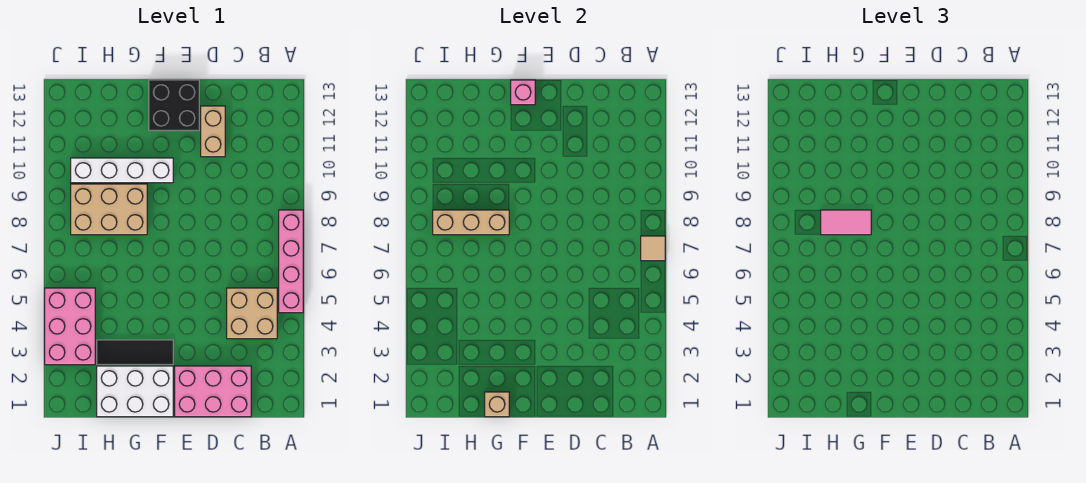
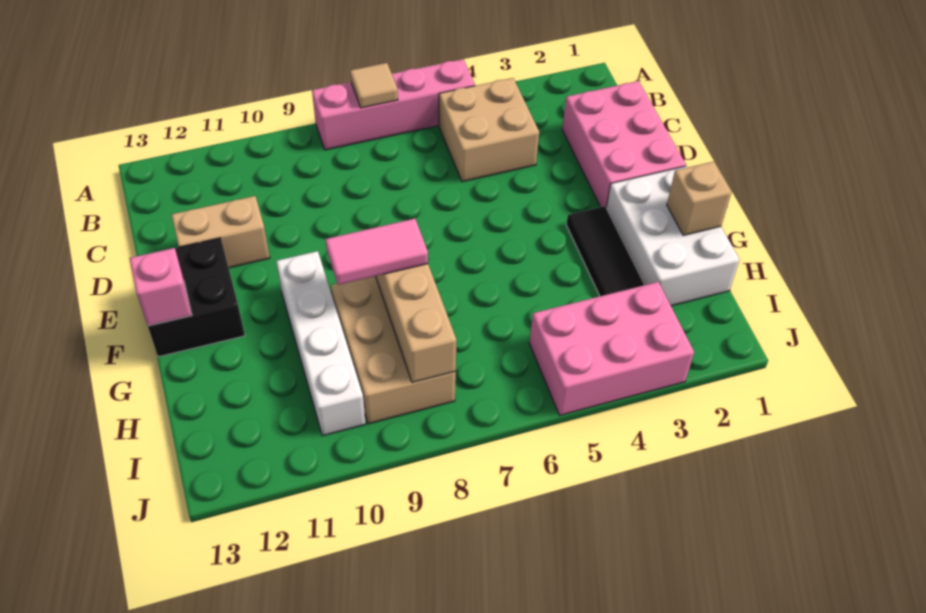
pink 1x2 tile [821,210,871,235] -> pink 1x2 tile turned to [325,219,428,285]

